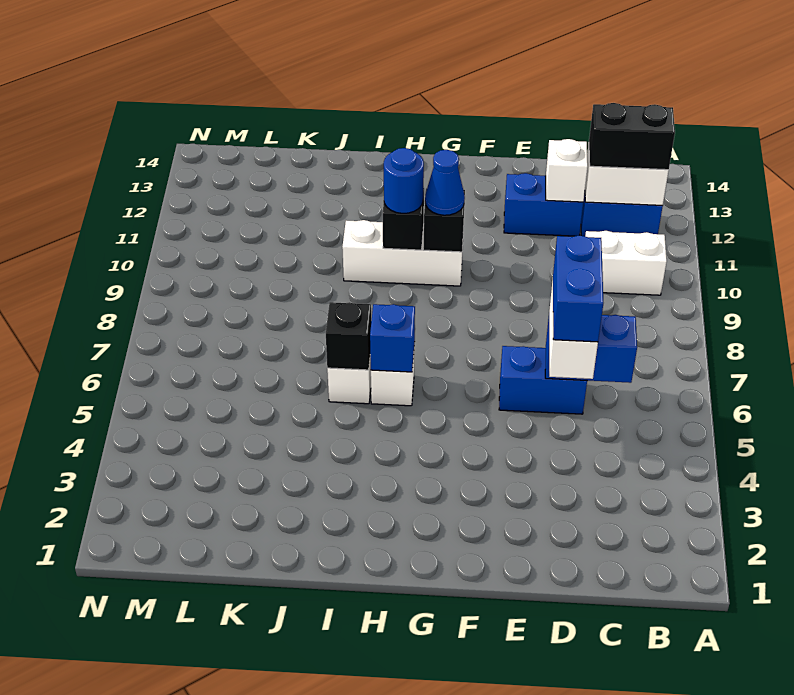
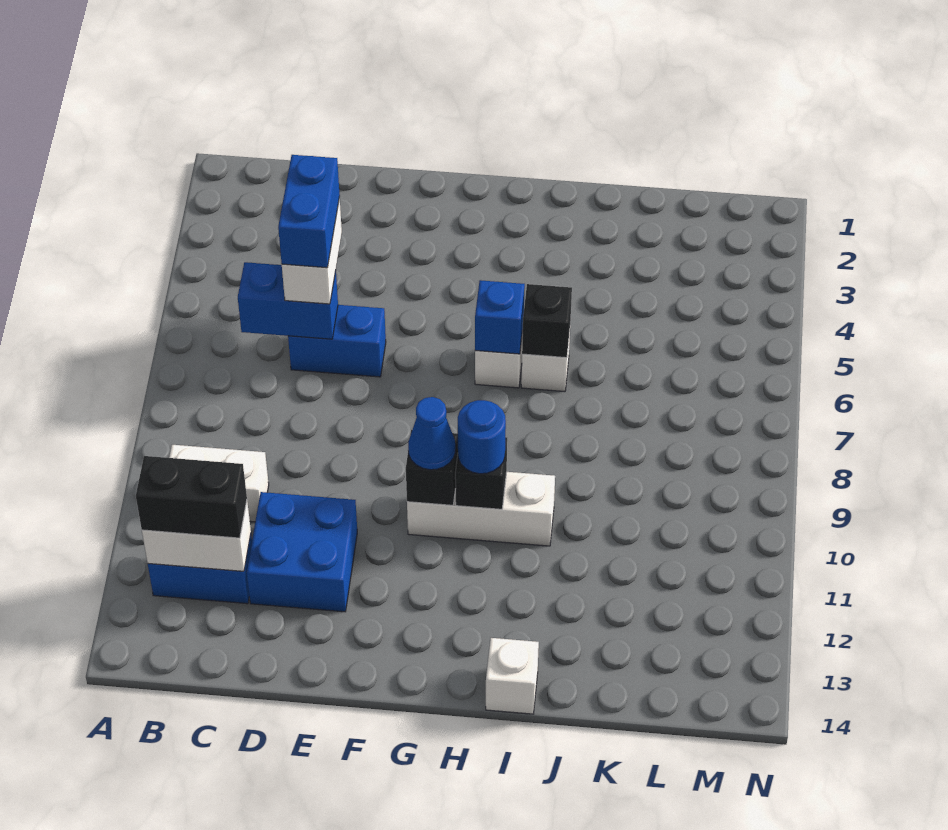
blue 1x2 brick [504,173,583,236] -> blue 2x2 brick [247,492,357,612]
white 1x1 brick [546,139,588,202] -> white 1x1 brick moved to [486,638,539,714]

